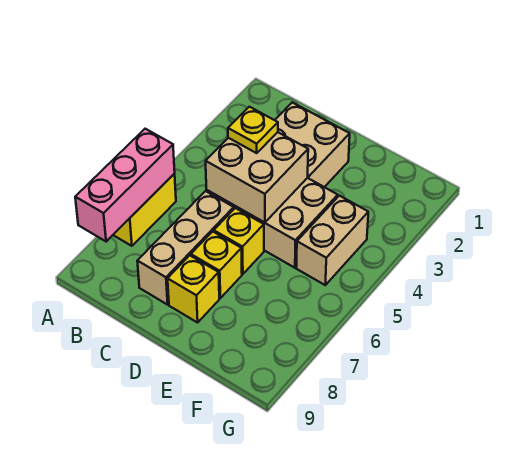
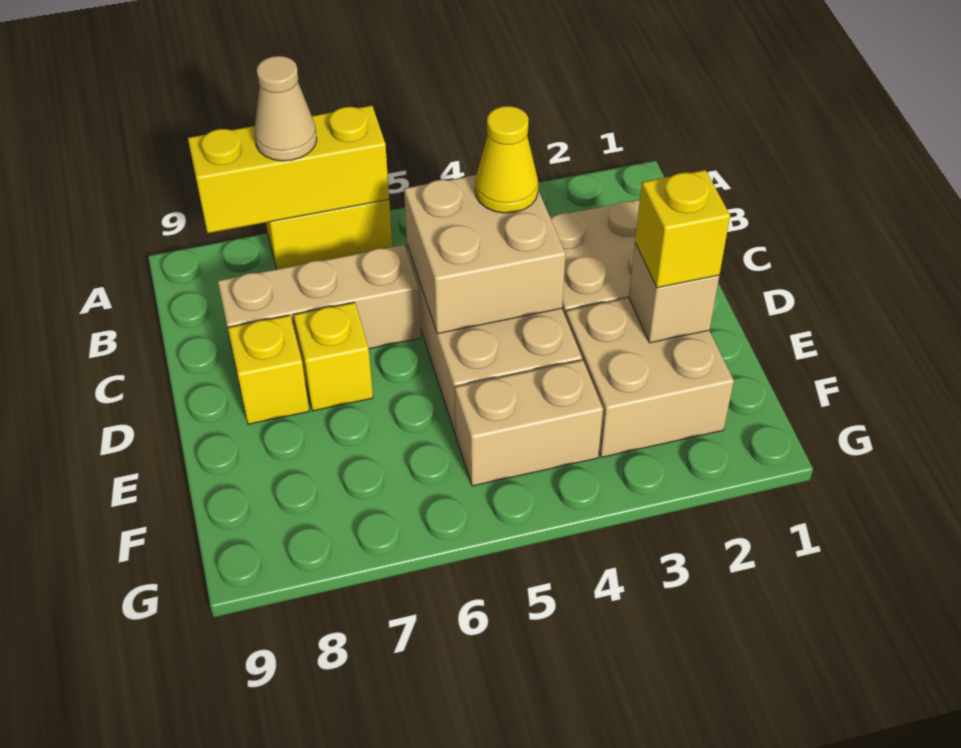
pink 1x3 brick [75,129,175,241] -> yellow 1x3 brick [188,105,389,233]
none -> tan 1x1 cone [254,56,317,161]
yellow 1x1 plate [228,107,278,153] -> yellow 1x1 cone [475,106,538,213]
yellow 1x1 brick [214,208,264,274] -> yellow 1x1 brick moved to [635,170,730,288]
none -> tan 2x2 brick [566,298,734,457]
none -> tan 1x1 brick [629,243,719,343]

